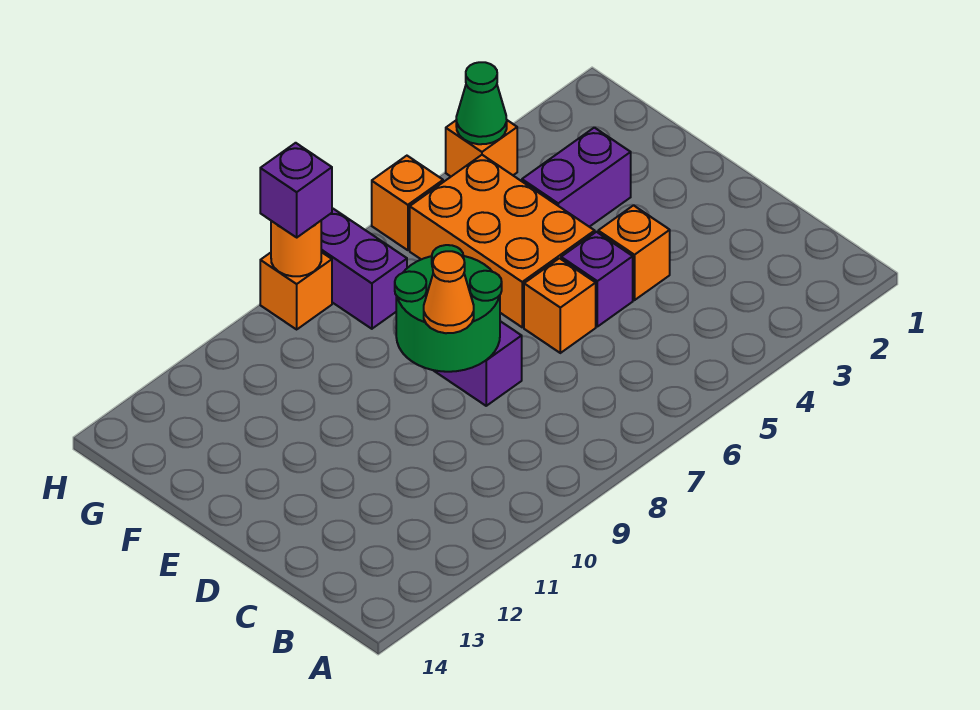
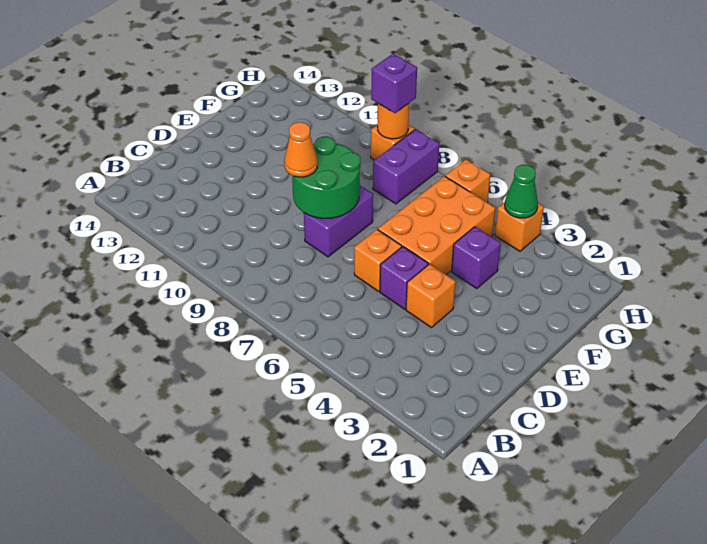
purple 1x2 brick [522,128,631,227] -> purple 1x1 brick [452,227,501,289]

